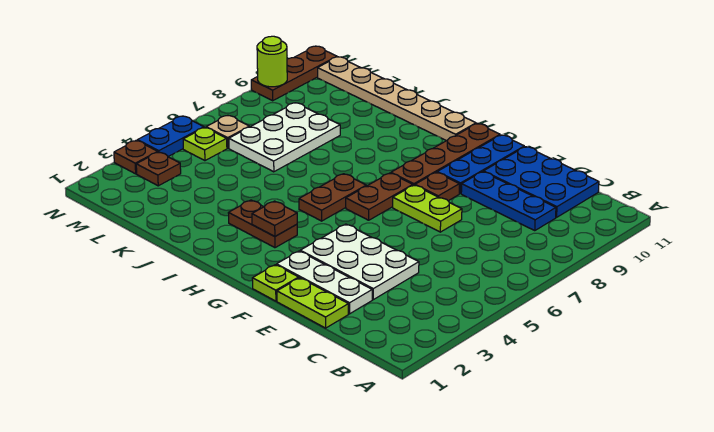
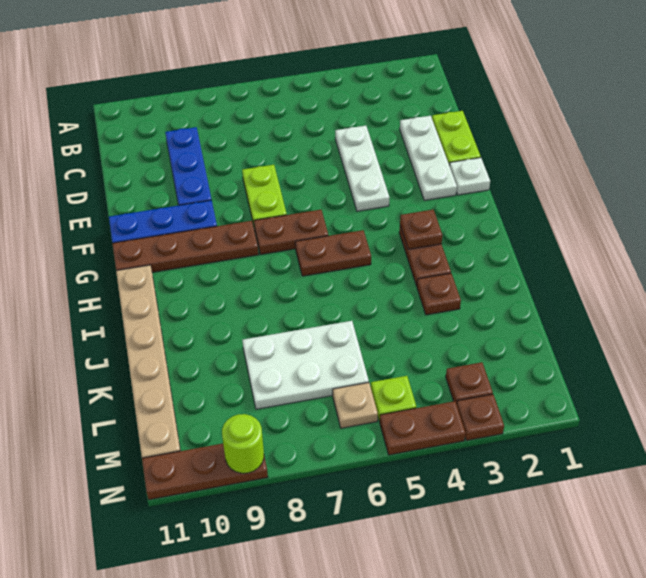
blue 2x3 plate [484,147,599,217] -> none
white 2x3 plate [300,224,419,300] -> white 1x3 plate [335,126,390,211]
lime 1x1 plate [252,265,299,301] -> white 1x1 plate [450,158,490,195]
brown 1x1 plate [415,172,459,201] -> brown 1x1 plate moved to [417,273,461,315]
blue 1x2 plate [137,116,204,156] -> brown 1x2 plate [380,401,466,455]

